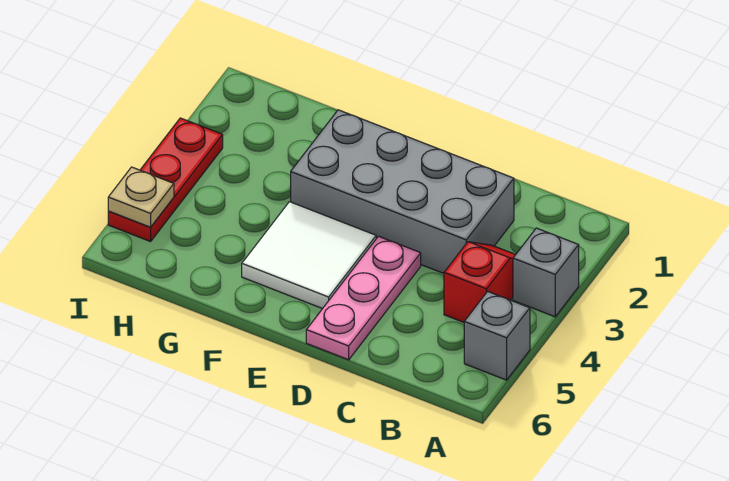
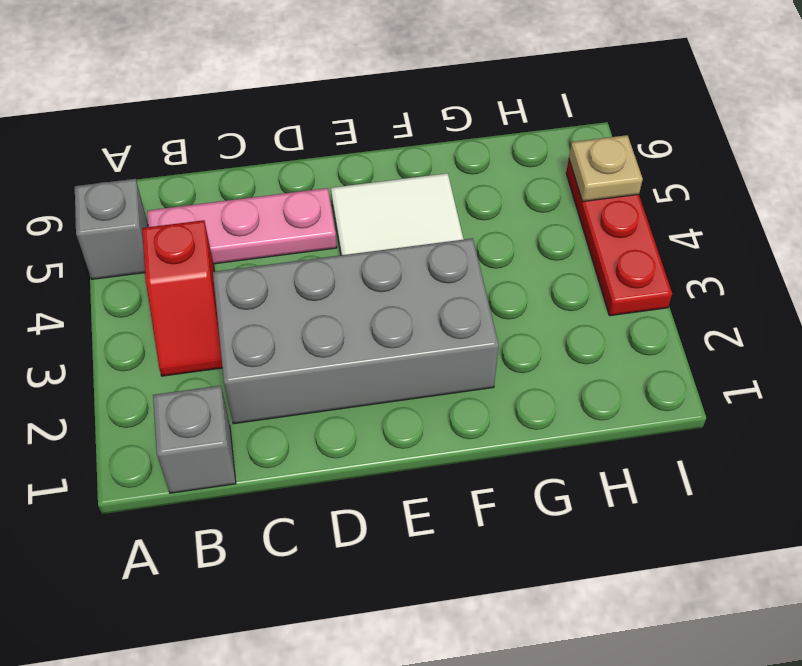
grey 1x1 brick [513,228,579,317] -> grey 1x1 brick moved to [153,386,236,493]
pink 1x3 plate [306,236,421,360] -> pink 1x3 plate turned to [147,188,337,264]

